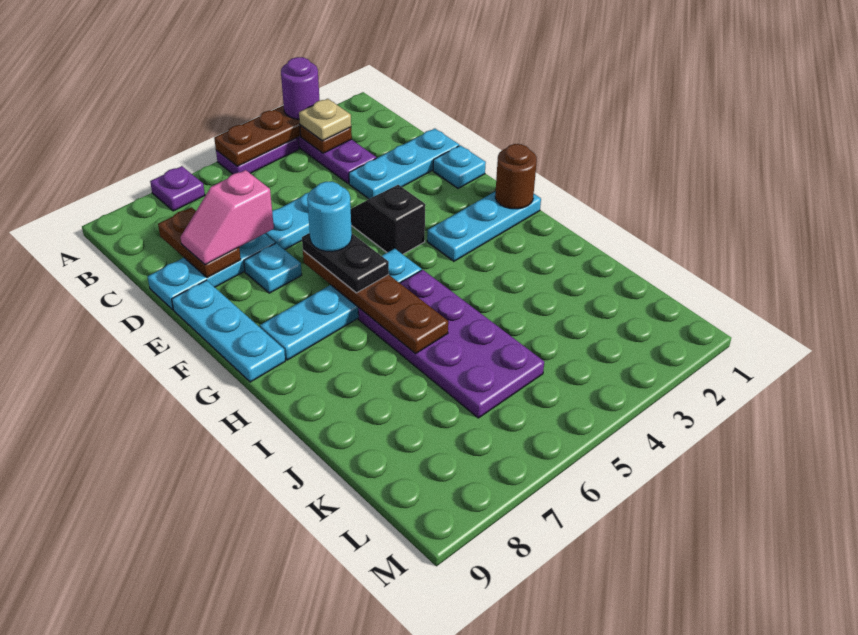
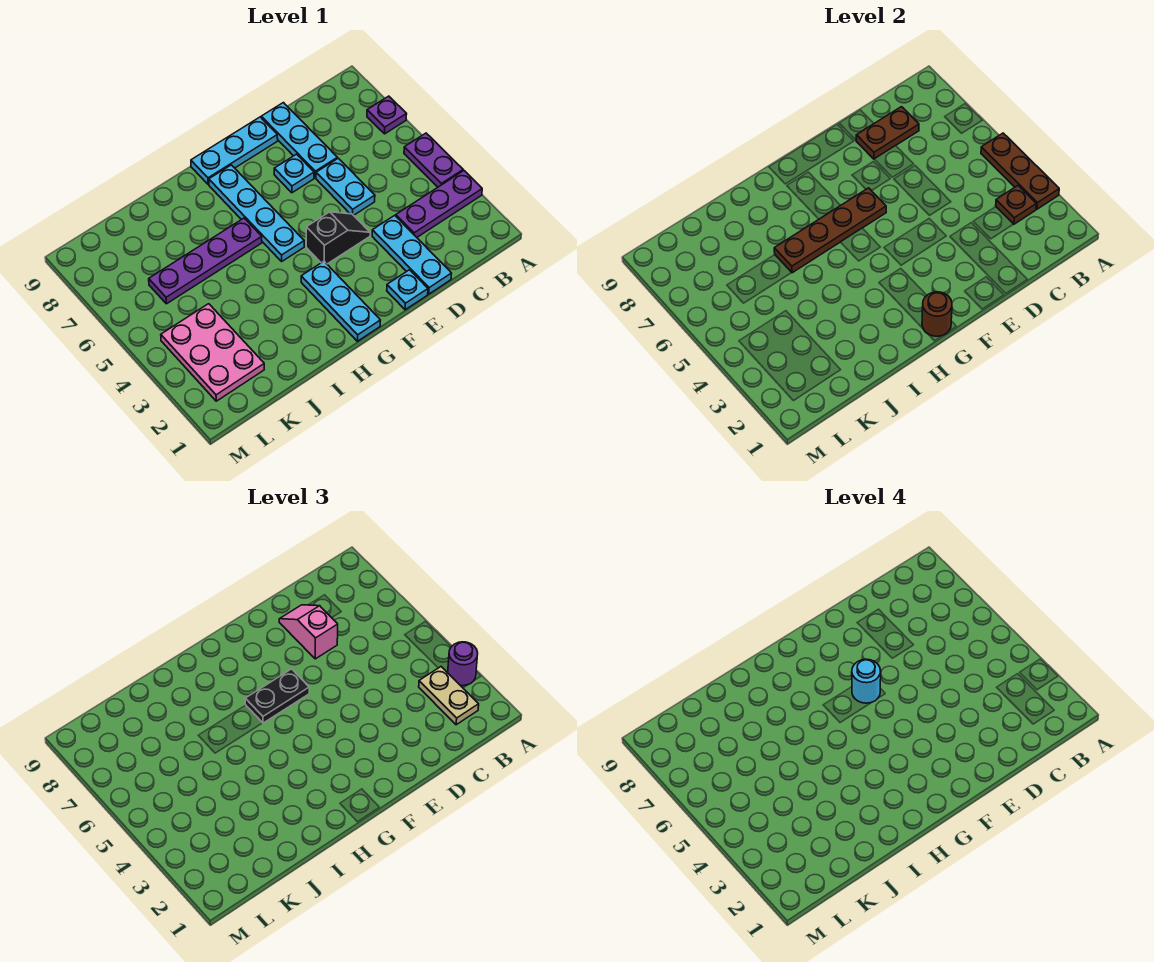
tan 1x1 plate [299,99,351,141] -> tan 1x2 plate [419,667,479,725]
purple 2x4 plate [358,270,544,418] -> purple 1x4 plate [149,218,262,304]
none -> pink 2x3 plate [161,304,264,401]

